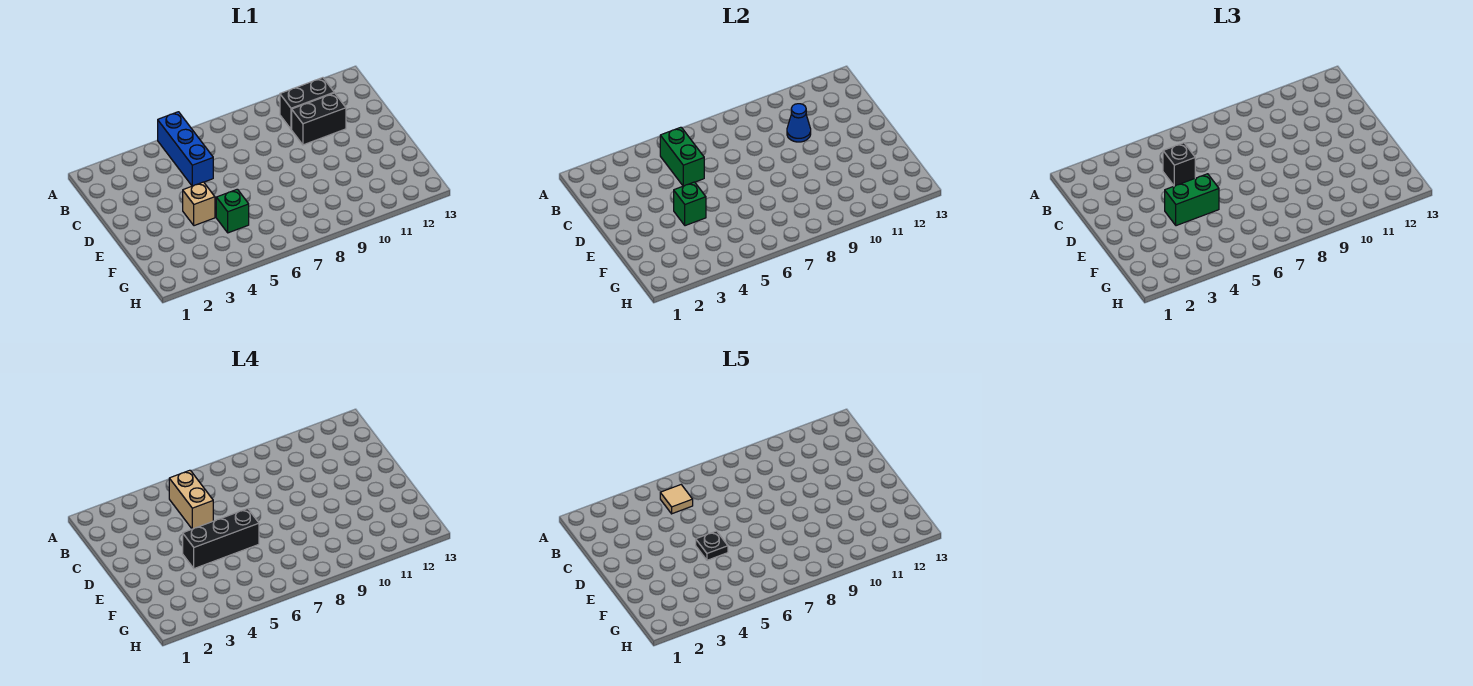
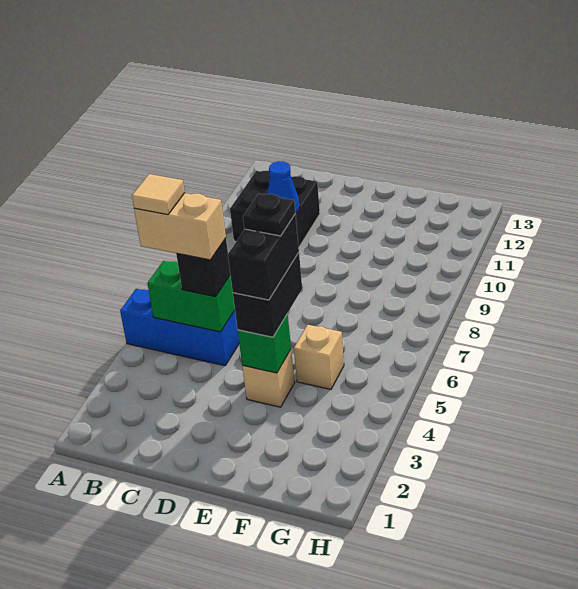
green 1x2 brick [1165,174,1219,226] -> black 1x2 brick [233,253,302,337]
black 1x3 brick [183,509,259,569] -> black 1x2 brick [228,213,299,300]
green 1x1 brick [216,189,249,233] -> tan 1x1 brick [294,325,344,389]

